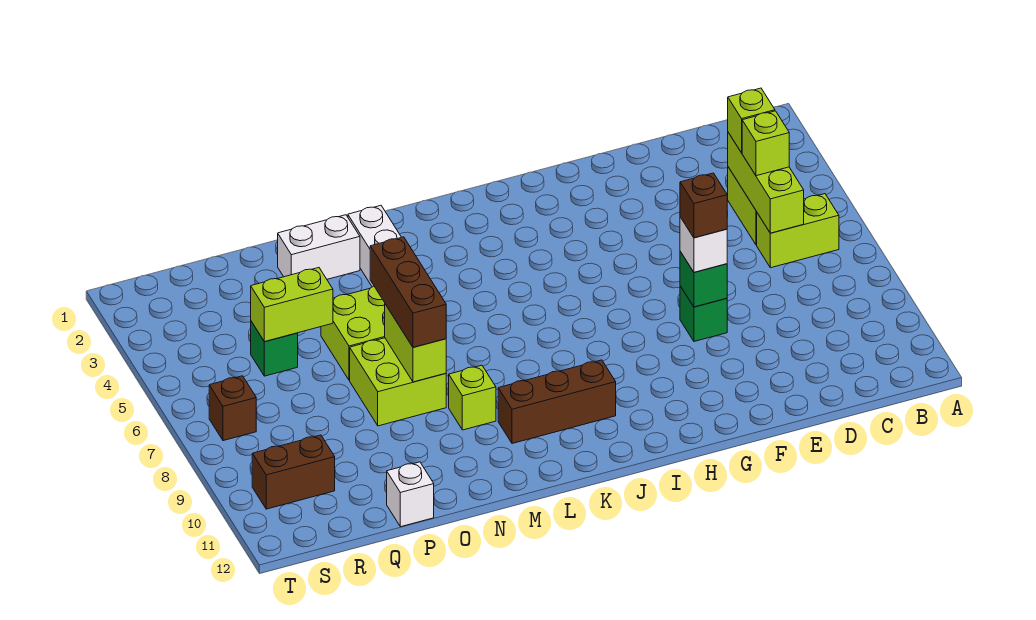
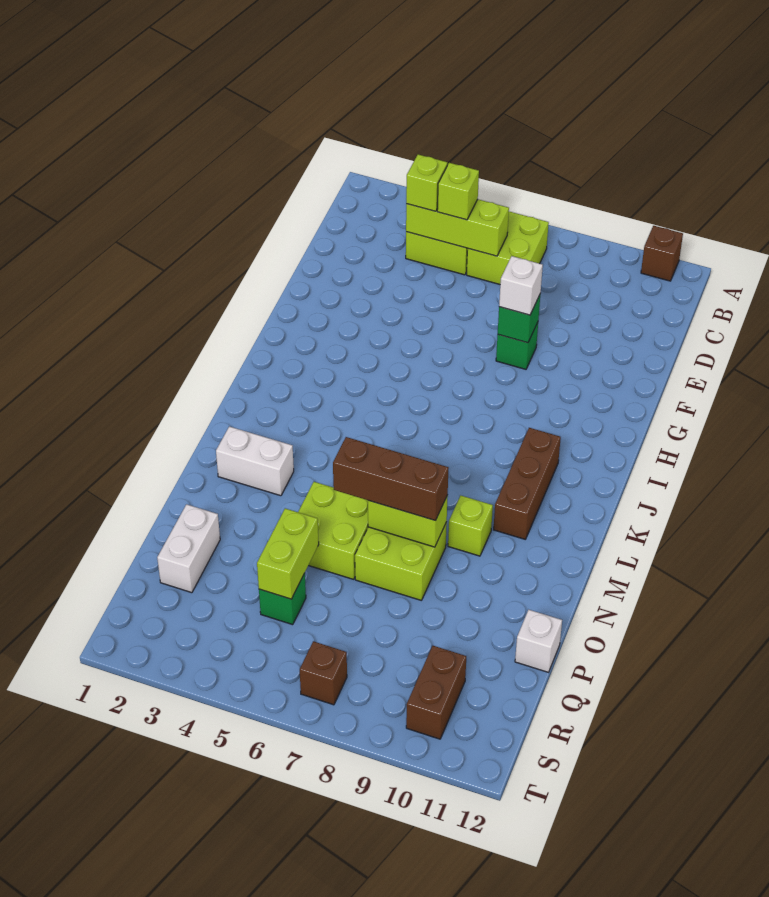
lime 1x2 brick [757,194,839,268] -> lime 2x2 brick [467,212,549,284]
brown 1x1 brick [680,173,727,238] -> brown 1x1 brick moved to [641,226,683,281]
white 1x2 brick [278,215,360,279] -> white 1x2 brick moved to [157,504,220,593]

